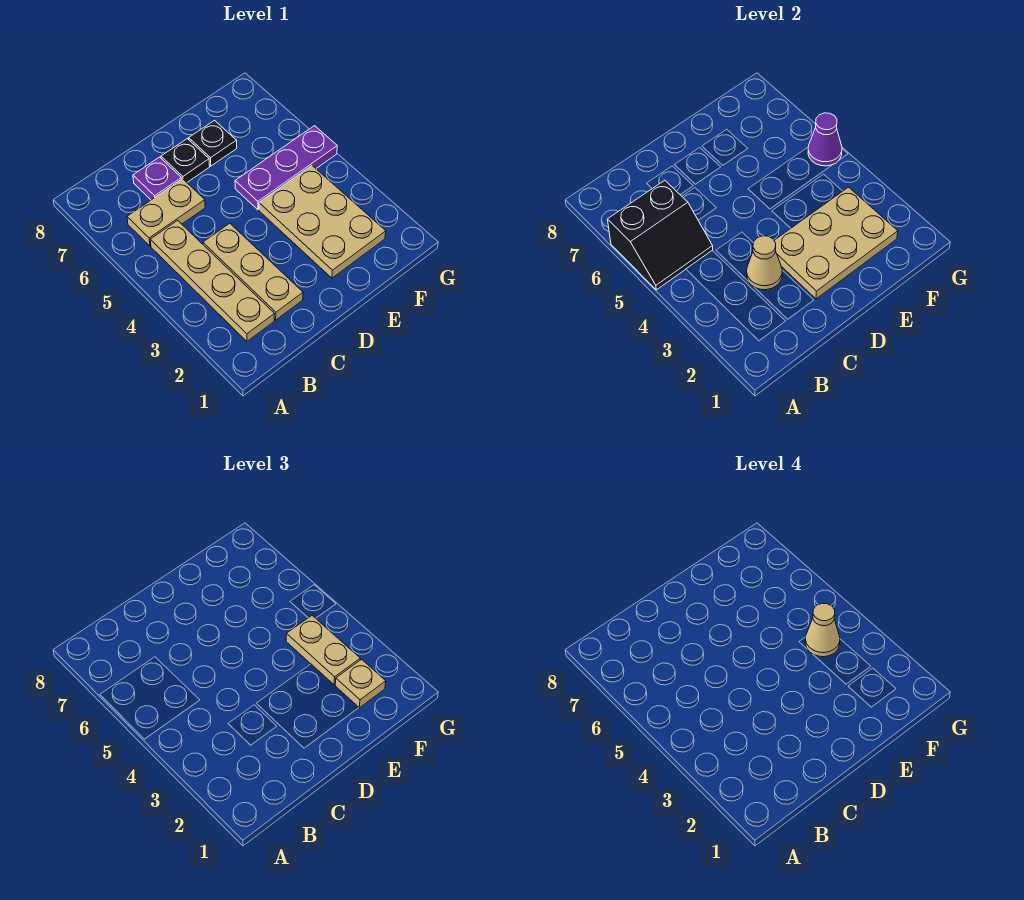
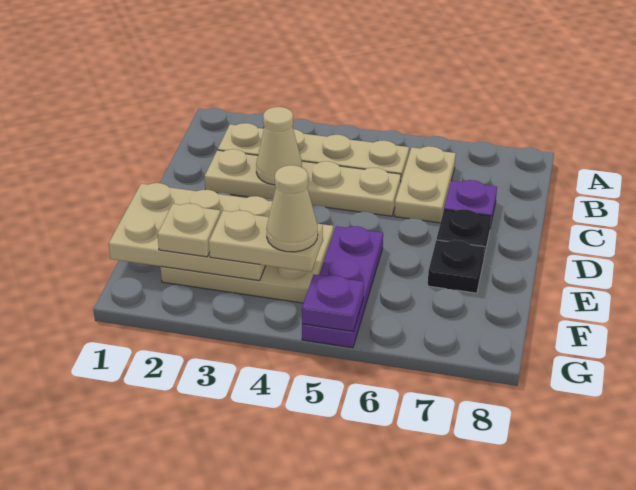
black 2x2 slope [608,180,713,290] -> none
tan 1x3 plate [203,223,303,320] -> tan 1x4 plate [205,149,401,216]
tan 2x3 plate [774,187,898,299] -> tan 2x3 plate turned to [109,183,272,281]
purple 1x1 cone [808,113,842,166] -> purple 1x1 plate [302,275,364,331]

